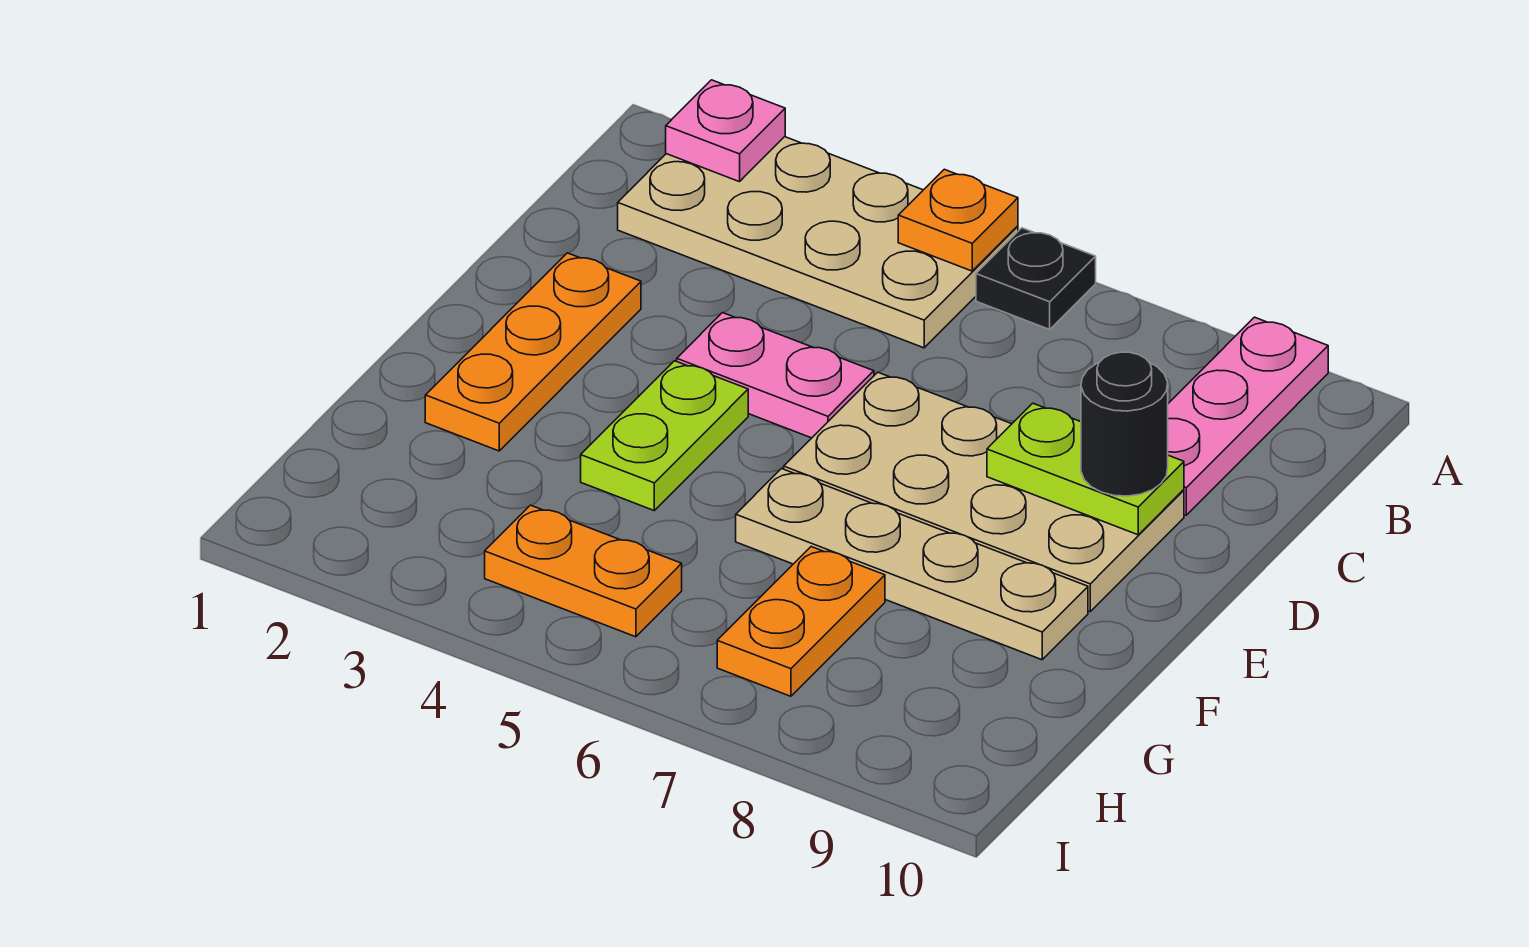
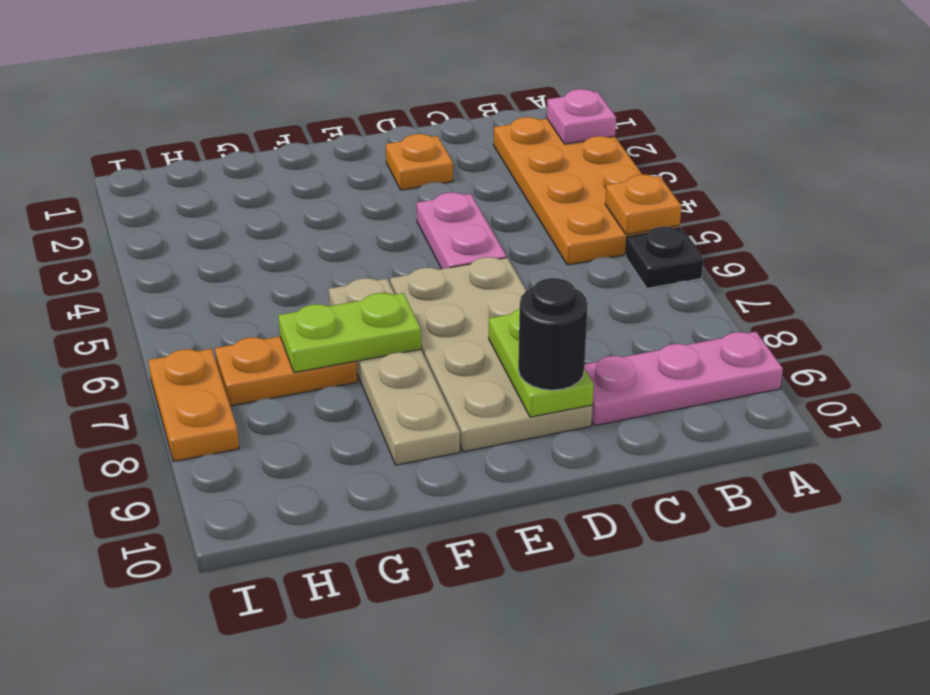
tan 2x4 plate [618,137,1018,348] -> orange 2x4 plate [494,117,680,265]
orange 1x3 plate [425,253,641,451] -> orange 1x1 plate [386,134,453,190]
lime 1x2 plate [581,361,748,510] -> lime 1x2 plate moved to [278,293,421,373]
orange 1x2 plate [485,505,682,637] -> orange 1x2 plate moved to [148,349,239,462]

